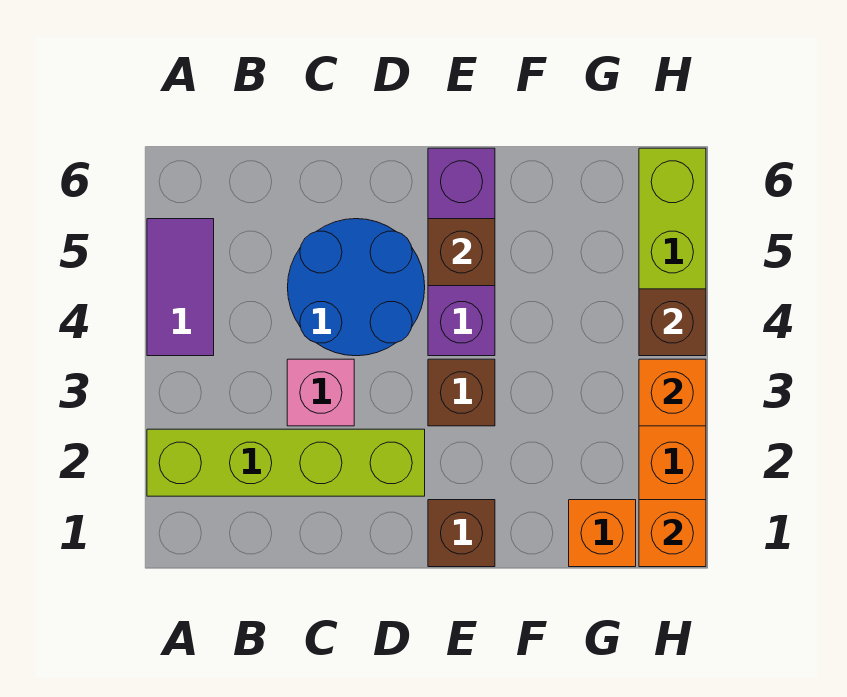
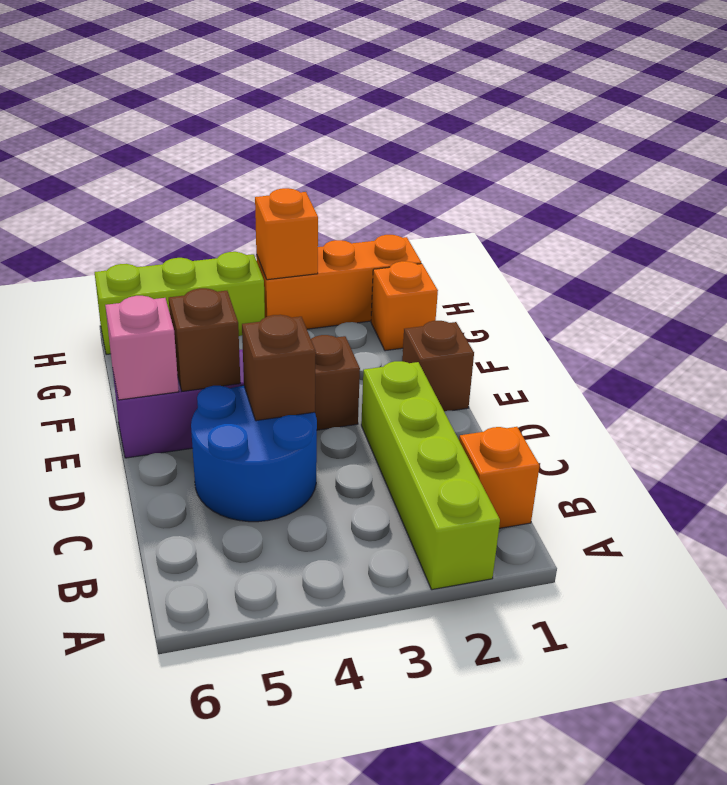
purple 1x2 tile [147,219,214,356] -> none
pink 1x1 brick [287,359,354,426] -> pink 1x1 brick moved to [105,296,179,400]
orange 1x1 brick [639,500,706,567] -> orange 1x1 brick moved to [459,427,540,528]
brown 1x1 brick [639,289,706,356] -> brown 1x1 brick moved to [242,315,316,421]

